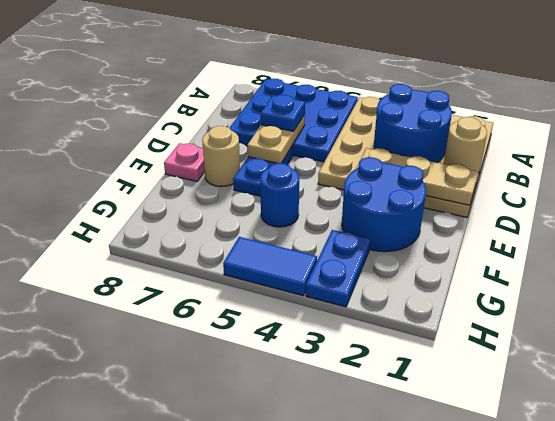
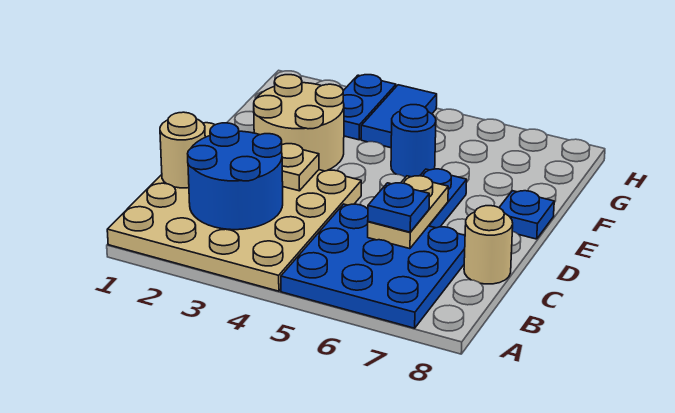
blue 2x2 round brick [342,157,426,252] -> tan 2x2 round brick [254,75,344,171]
tan 1x1 round brick [202,126,240,187] -> tan 1x1 round brick moved to [464,206,513,284]
pink 1x1 plate [164,143,205,181] -> blue 1x1 plate [499,191,554,239]
blue 1x2 tile [223,237,317,296] -> blue 1x2 tile turned to [361,85,437,148]

